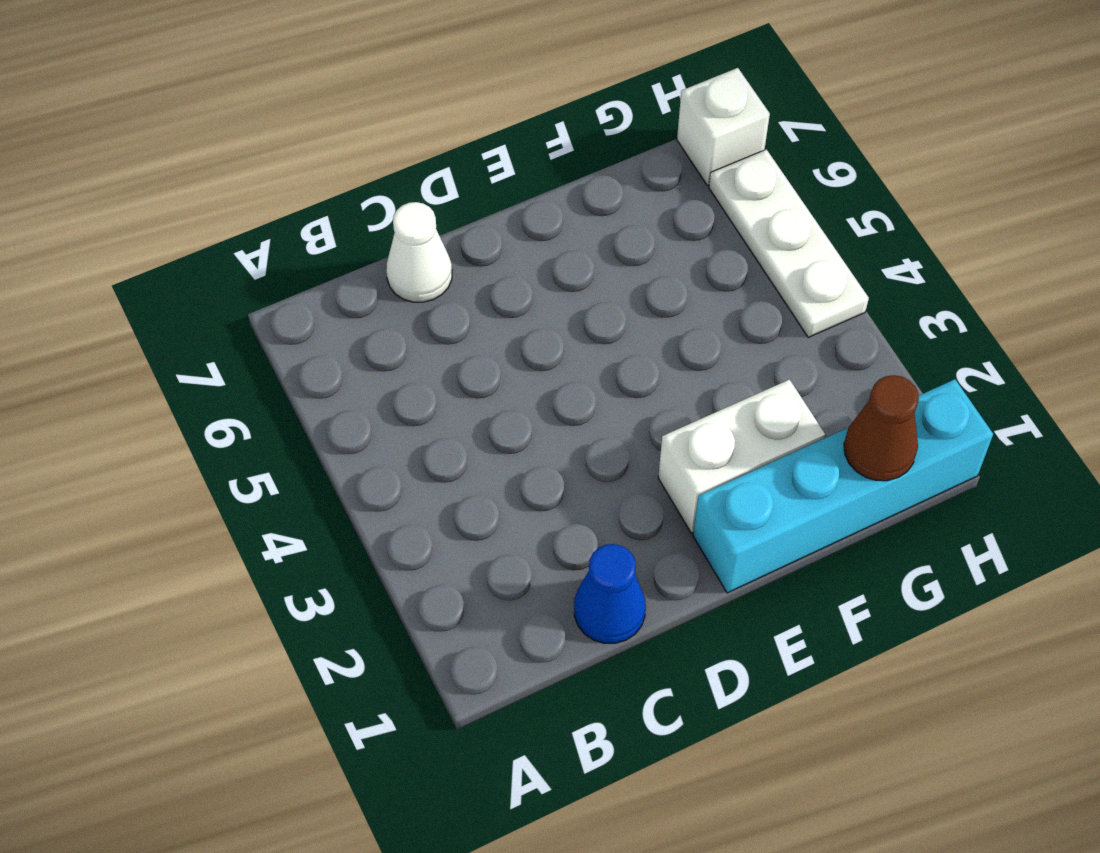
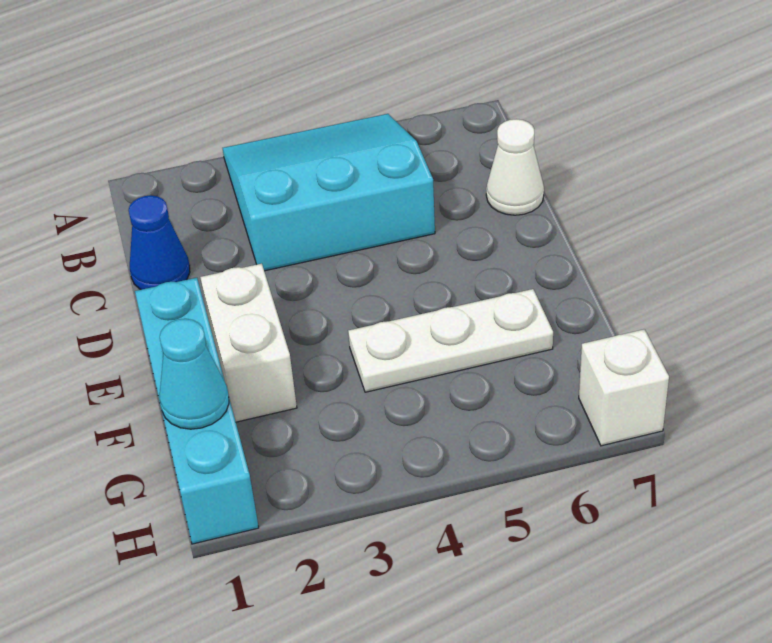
none -> cyan 3x3 slope [223,114,435,271]
brown 1x1 cone [844,375,919,481] -> cyan 1x1 cone [160,319,229,429]
white 1x3 plate [709,149,869,337] -> white 1x3 plate moved to [348,289,553,392]

